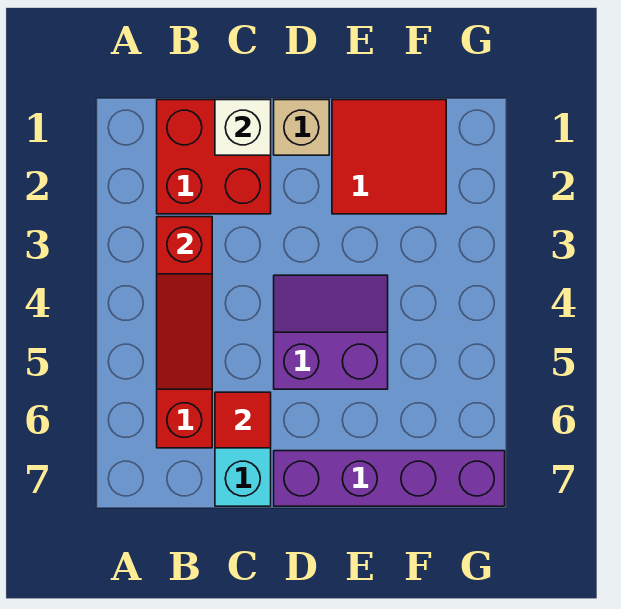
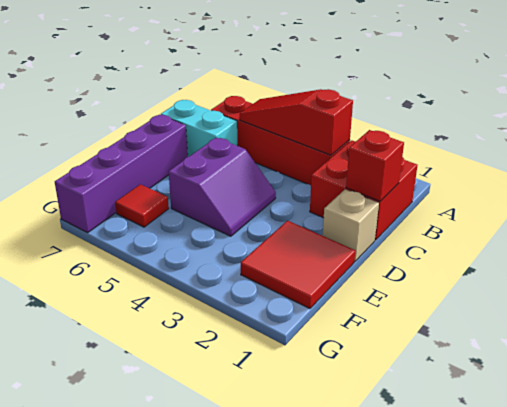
white 1x1 brick [215,100,271,155] -> red 1x1 brick [346,130,404,201]
red 1x1 tile [215,392,271,448] -> red 1x1 tile moved to [115,184,169,227]

